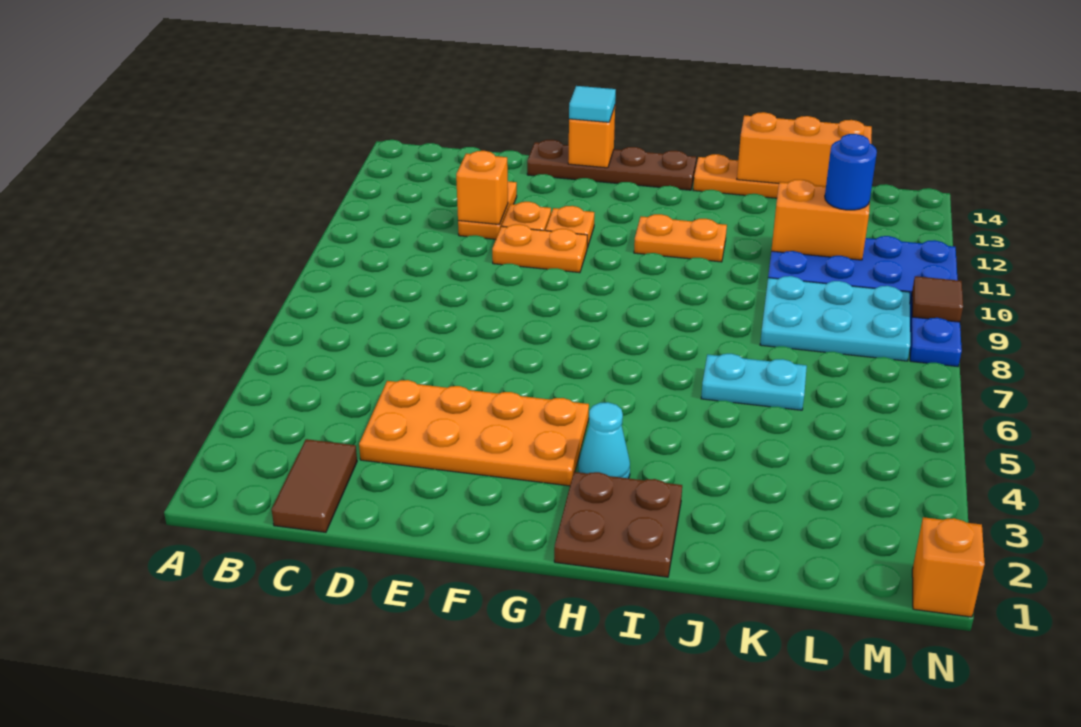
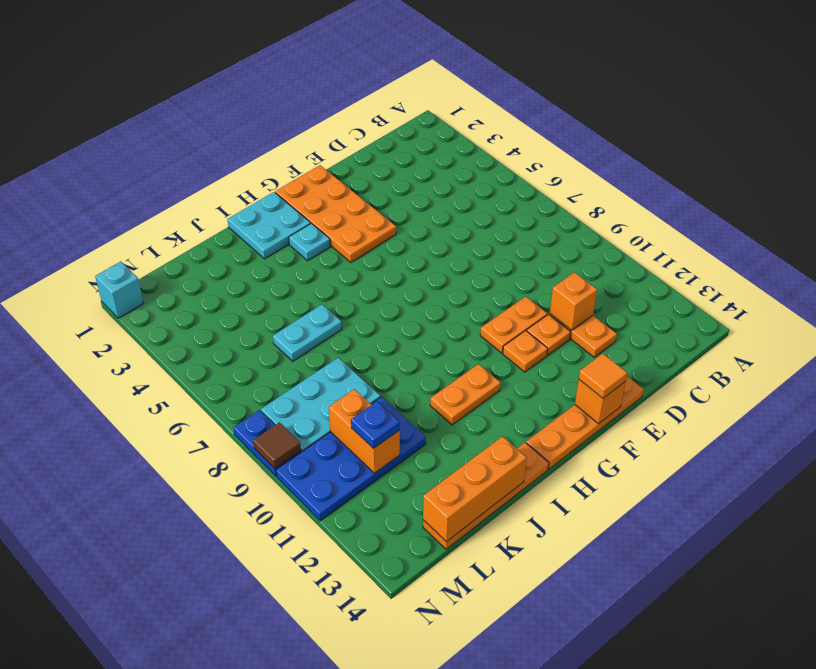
brown 1x2 tile [272,439,357,532] -> none
orange 2x4 plate [359,380,589,486] -> orange 2x4 plate turned to [275,165,396,262]
brown 1x4 plate [527,140,696,190] -> orange 1x4 plate [526,376,644,469]
cyan 1x1 tile [569,86,616,122] -> orange 1x1 tile [579,354,627,398]
brown 2x2 plate [554,472,682,577] -> cyan 2x2 plate [227,192,311,259]
cyan 1x1 cone [578,402,630,478] -> cyan 1x1 plate [289,223,330,261]
orange 1x2 brick [771,180,870,260] -> orange 1x2 brick turned to [329,389,400,473]
blue 1x1 round brick [825,134,877,210] -> blue 1x1 plate [351,402,400,448]
orange 1x1 brick [912,517,985,617] -> cyan 1x1 brick [95,261,144,318]

